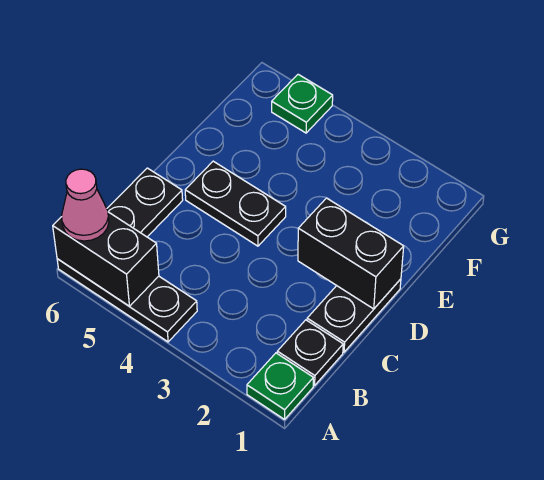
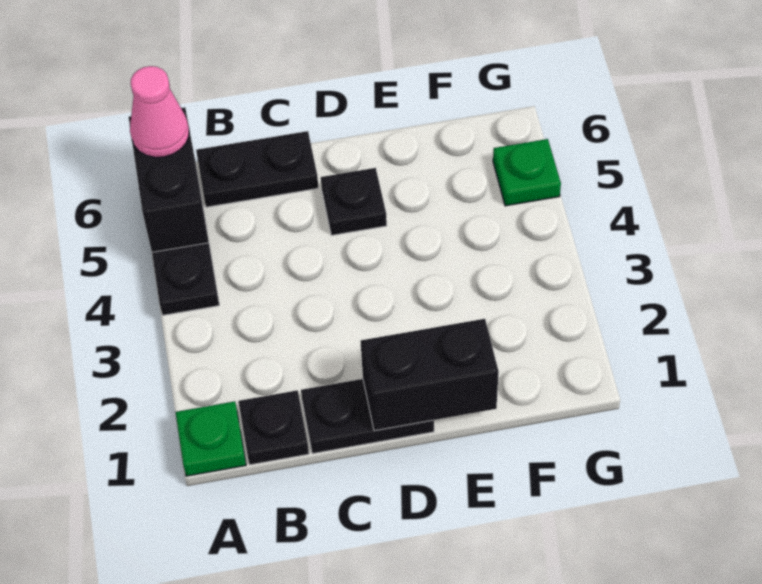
black 1x2 brick [298,198,404,309] -> black 1x2 brick turned to [361,319,499,431]
black 1x2 plate [185,161,286,246] -> black 1x1 plate [321,168,387,235]

